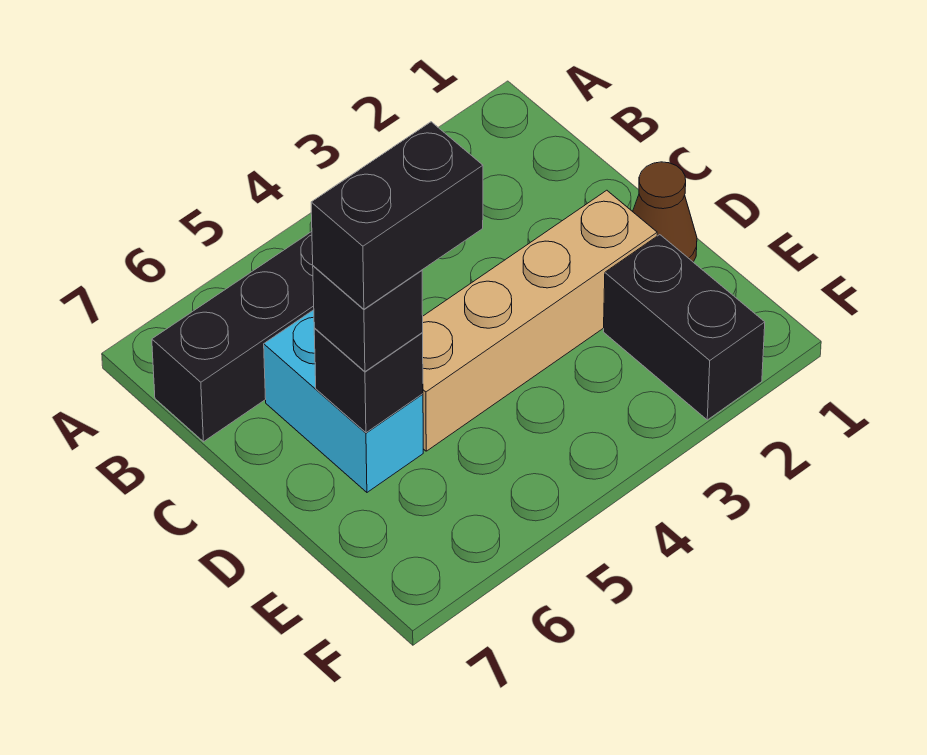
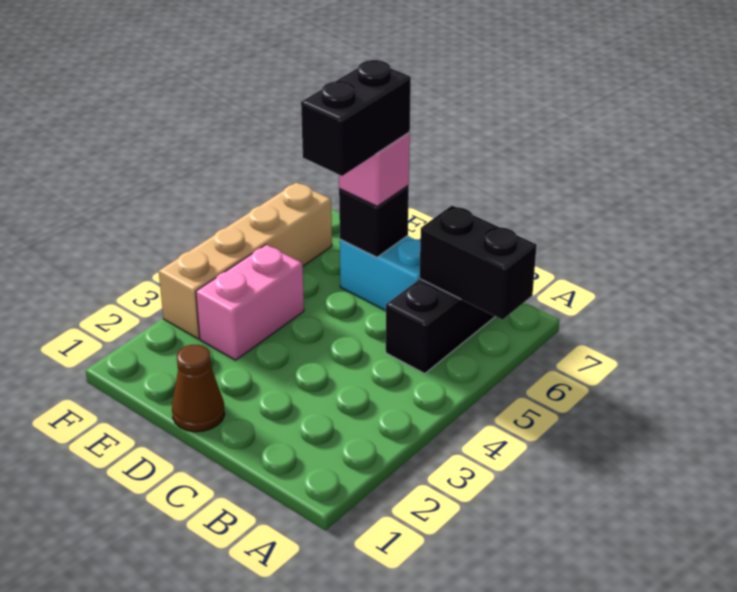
tan 1x4 brick [422,190,657,451] -> tan 1x4 brick moved to [159,183,332,339]
black 1x1 brick [313,266,423,371] -> pink 1x1 brick [339,133,410,206]
black 1x2 brick [603,235,765,420] -> black 1x2 brick moved to [420,206,537,320]
none -> pink 1x2 brick [196,245,304,360]

